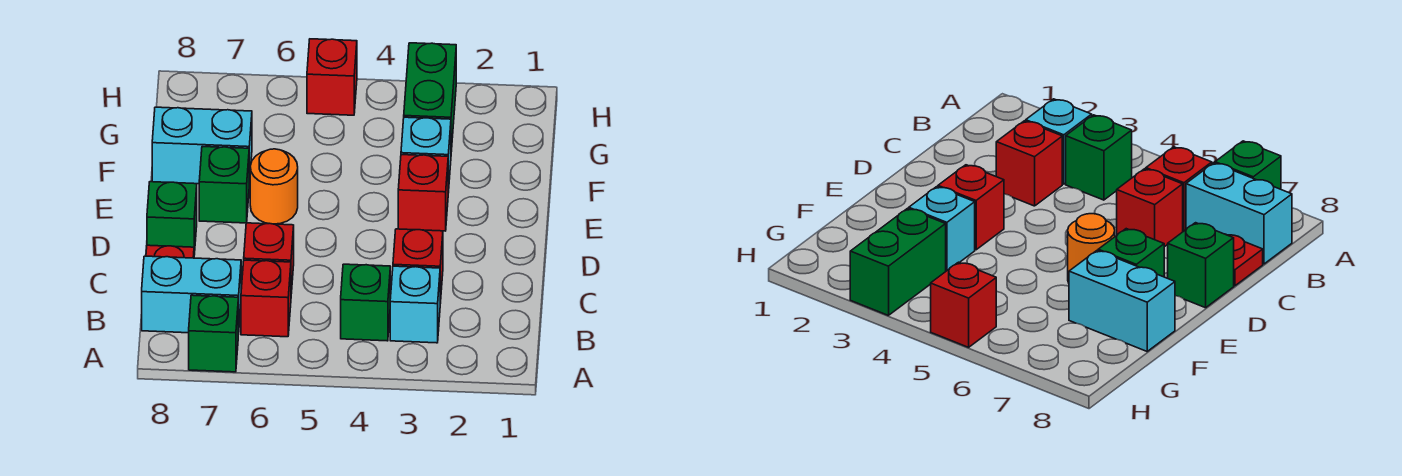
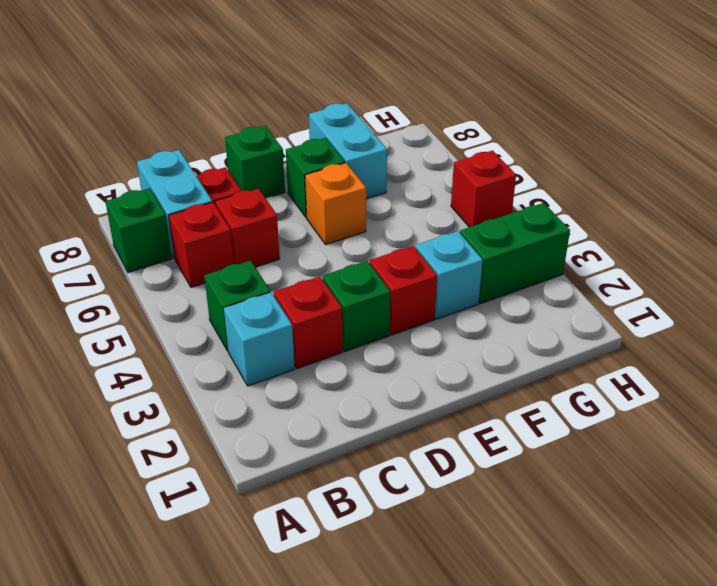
none -> green 1x1 brick [322,261,390,352]
orange 1x1 round brick [250,149,298,224] -> orange 1x1 brick [305,163,366,244]

